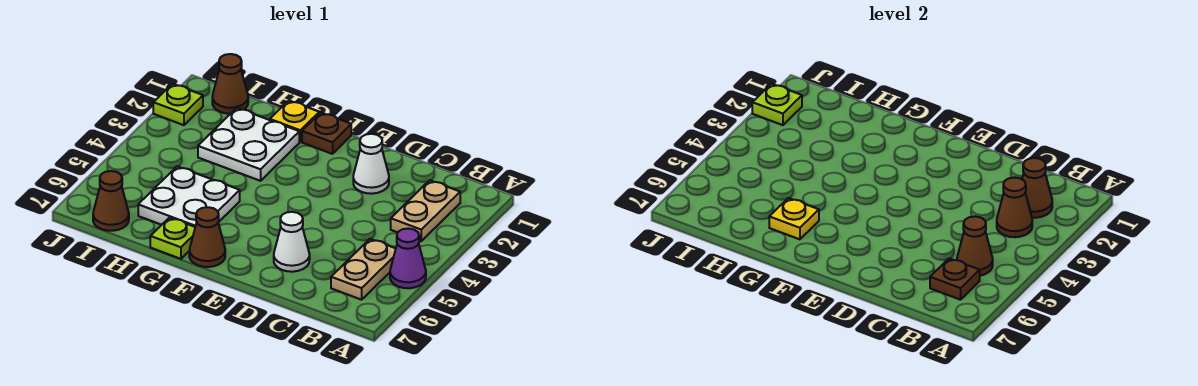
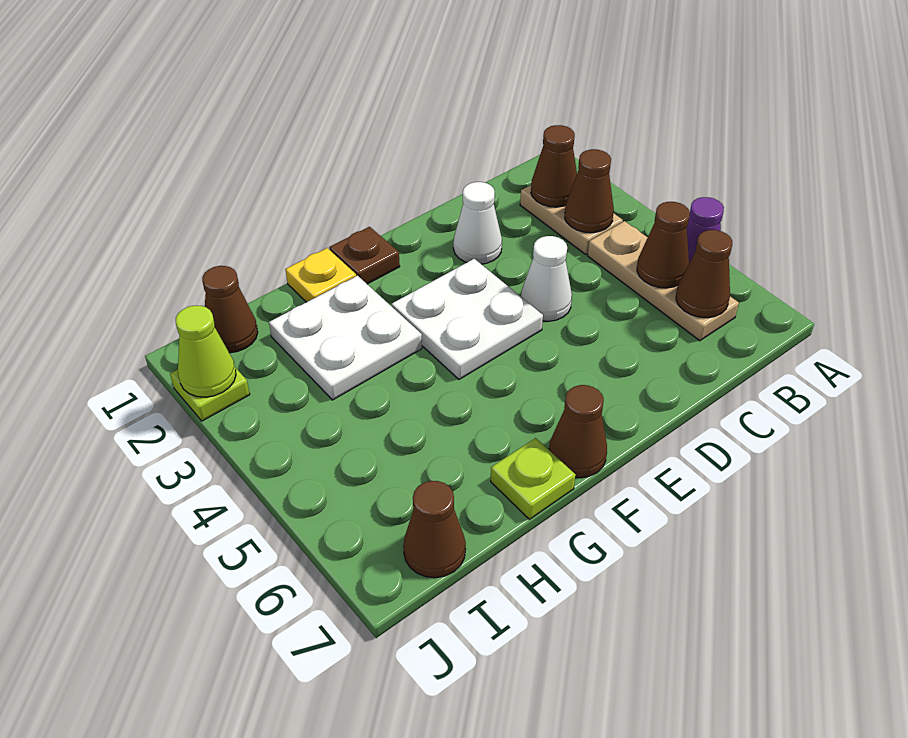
tan 1x2 plate [331,239,396,300] -> tan 1x3 plate [588,221,739,341]
brown 1x1 plate [930,258,980,300] -> brown 1x1 cone [676,230,732,318]
white 1x1 cone [274,212,310,272] -> white 1x1 cone moved to [521,236,572,321]
white 2x2 plate [138,166,240,227] -> white 2x2 plate moved to [392,259,543,379]
yellow 1x1 plate [769,198,819,239] -> none
lime 1x1 plate [752,84,802,125] -> lime 1x1 cone [176,306,236,397]

